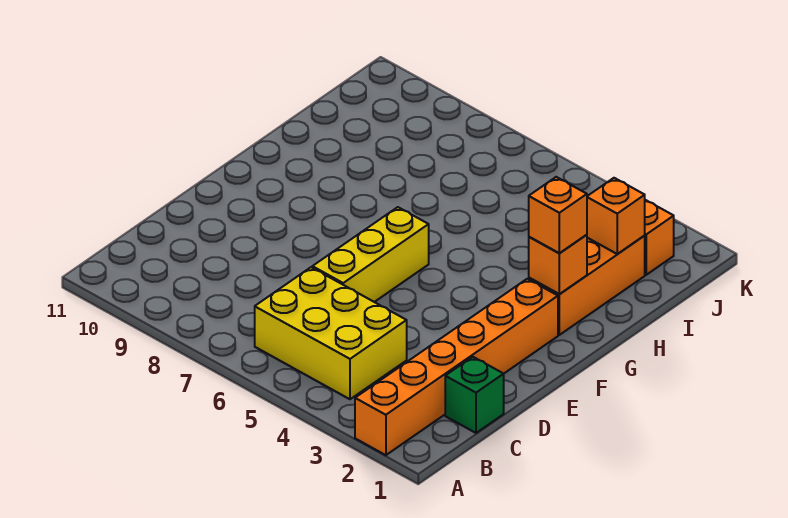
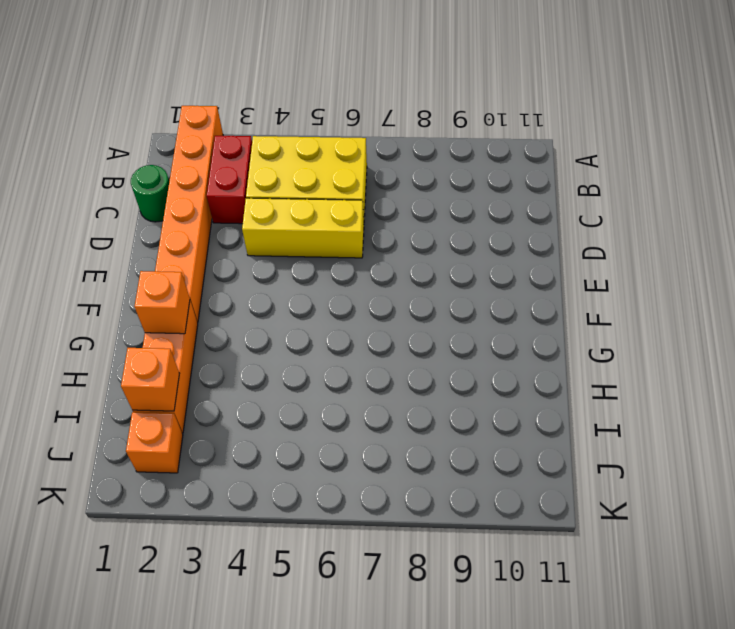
none -> red 1x2 brick [207,136,252,224]
green 1x1 brick [445,357,504,433] -> green 1x1 round brick [131,165,169,222]
yellow 1x3 brick [312,207,429,302] -> yellow 1x3 brick turned to [242,198,364,258]
orange 1x1 brick [529,177,587,253] -> none

